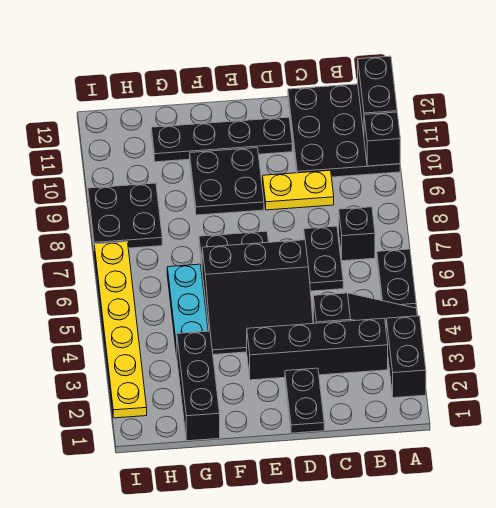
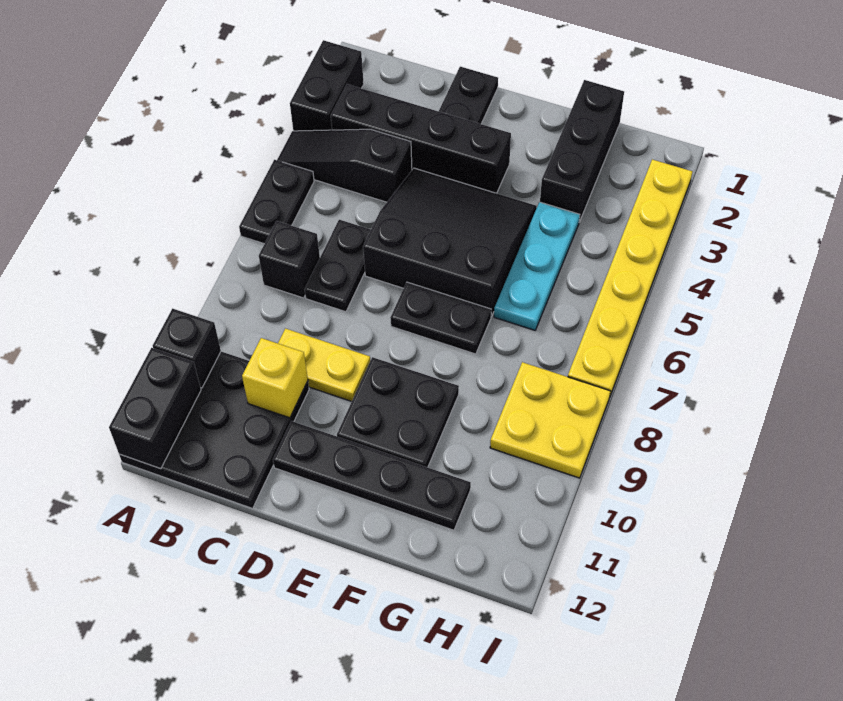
none -> yellow 1x1 brick [242,338,308,418]
black 2x2 plate [88,183,162,248] -> yellow 2x2 plate [490,362,610,478]

